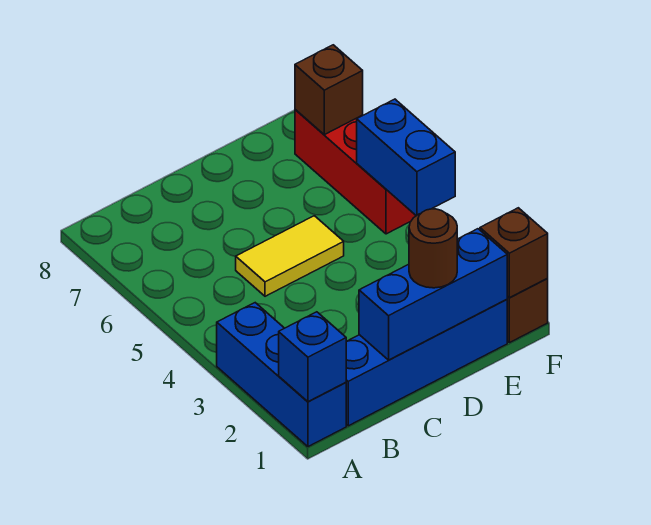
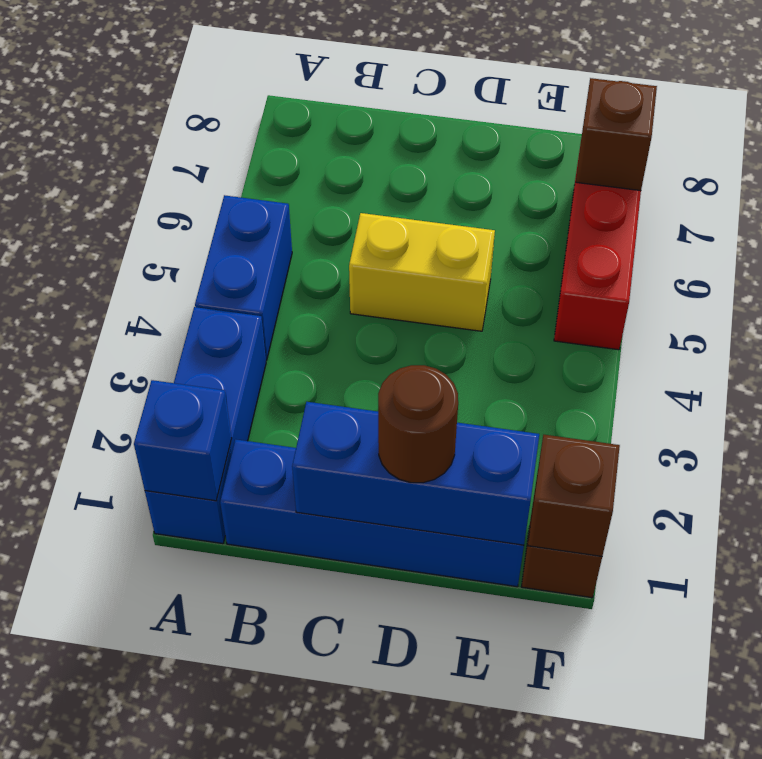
yellow 1x2 tile [236,216,344,296] -> yellow 1x2 brick [349,213,495,331]
blue 1x2 brick [357,99,455,216] -> blue 1x2 brick moved to [195,195,292,360]

